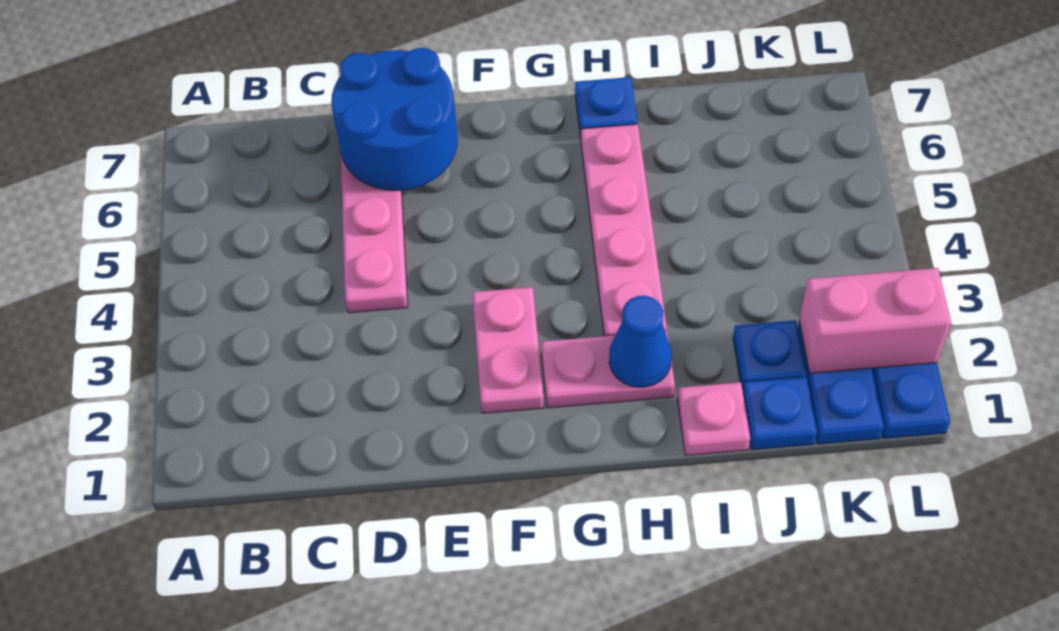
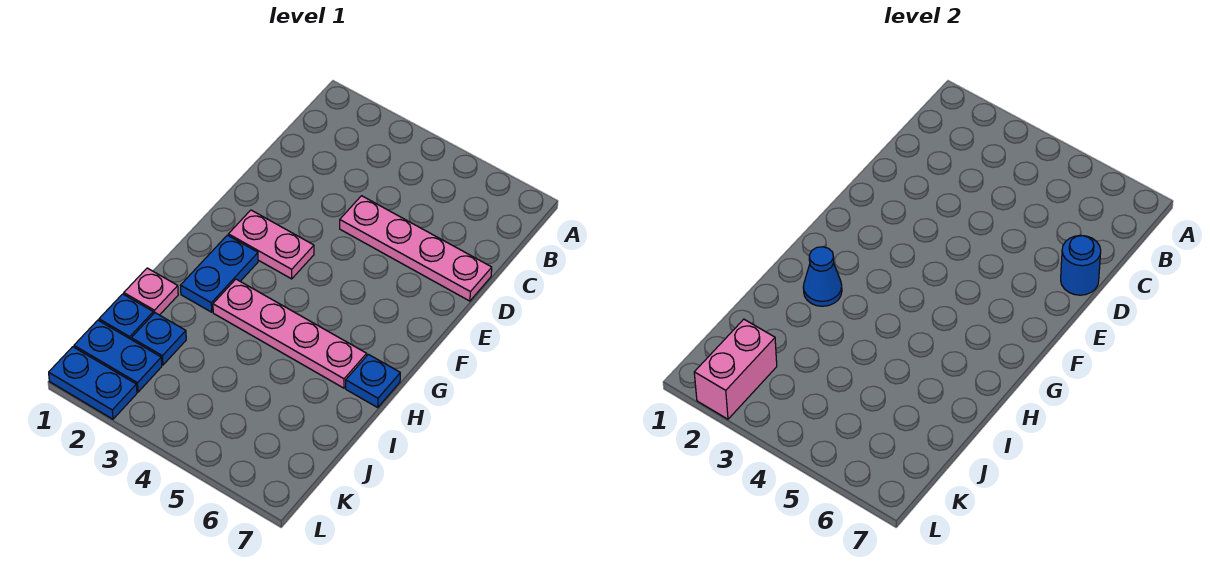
blue 2x2 round brick [331,48,458,190] -> blue 1x1 round brick [1061,235,1101,295]
pink 1x2 plate [541,331,675,408] -> blue 1x2 plate [181,235,258,312]

